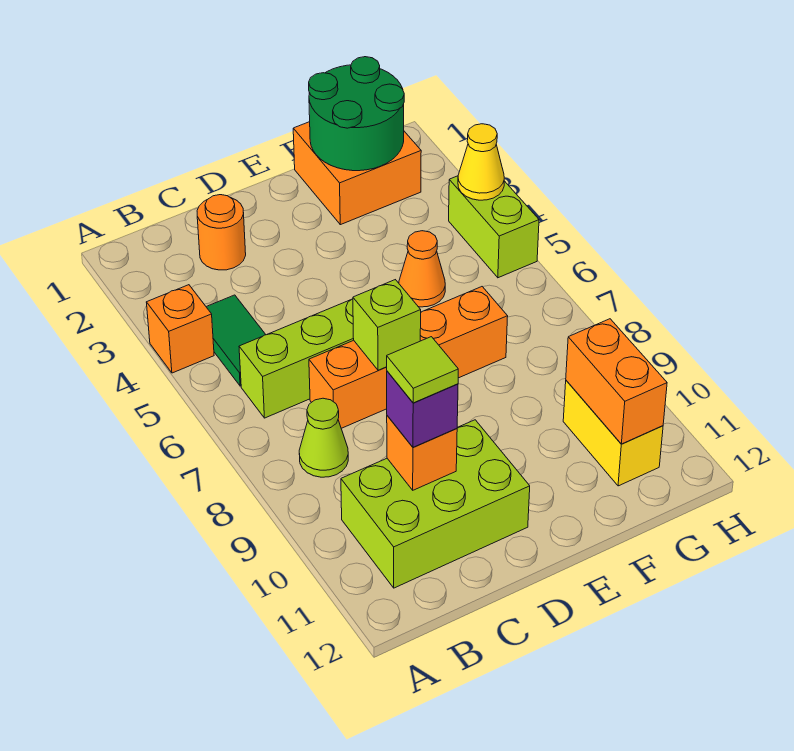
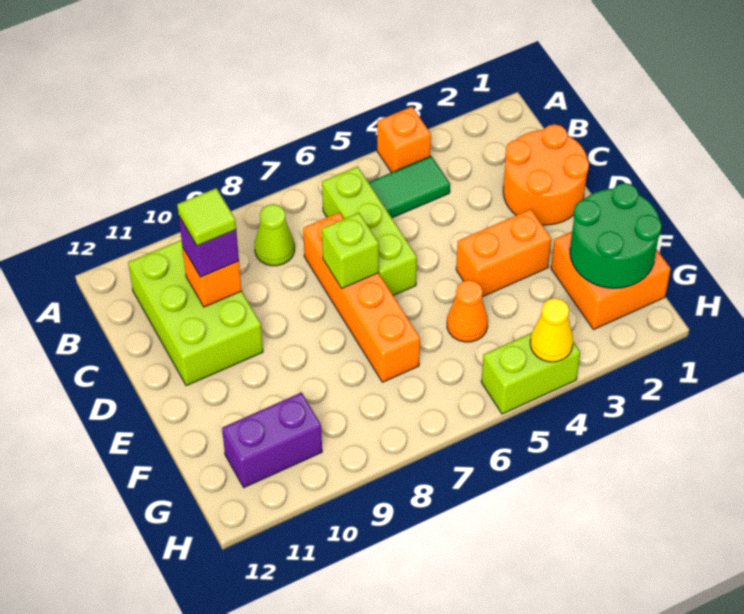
orange 1x1 round brick [197,195,246,270] -> orange 2x2 round brick [503,124,589,225]
yellow 1x2 brick [563,380,663,486] -> purple 1x2 brick [222,392,322,488]
orange 1x2 brick [566,319,667,444] -> orange 1x2 brick moved to [456,209,551,297]

